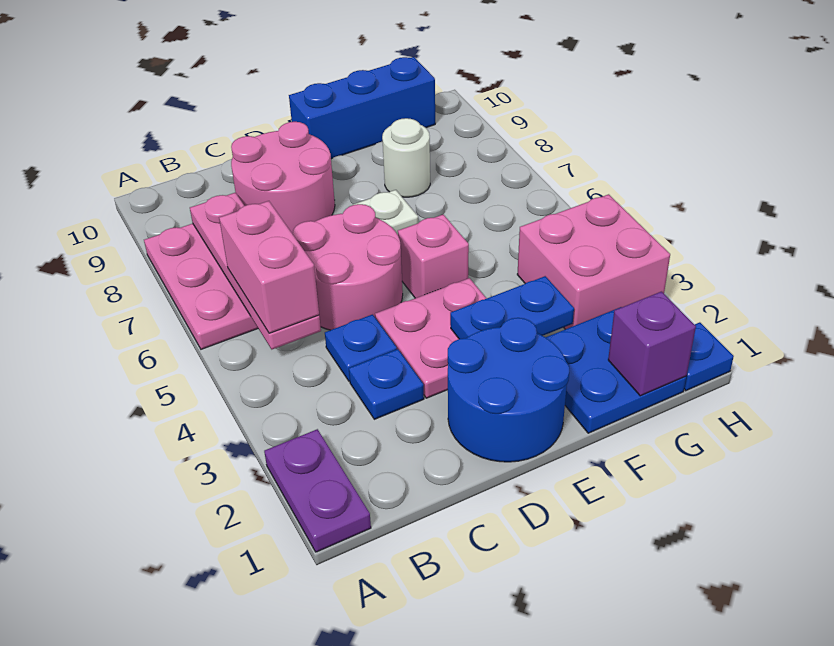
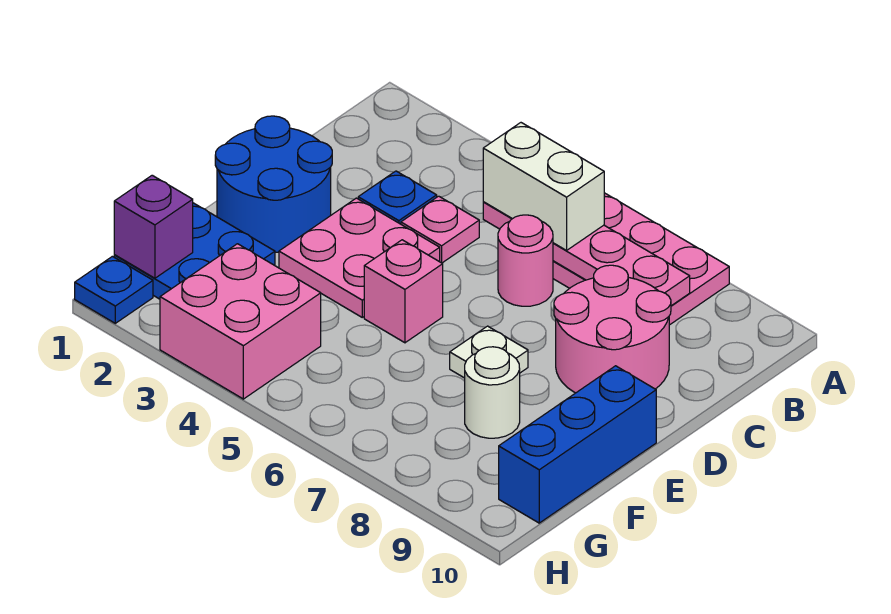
purple 1x2 plate [264,429,371,552] -> none
pink 1x2 brick [219,201,319,333] -> white 1x2 brick [483,123,604,250]
blue 1x1 plate [325,315,397,382] -> pink 1x1 plate [401,196,479,263]
pink 2x2 round brick [293,204,403,330] -> pink 1x1 round brick [498,215,553,306]
blue 1x2 plate [450,276,574,339] -> none

